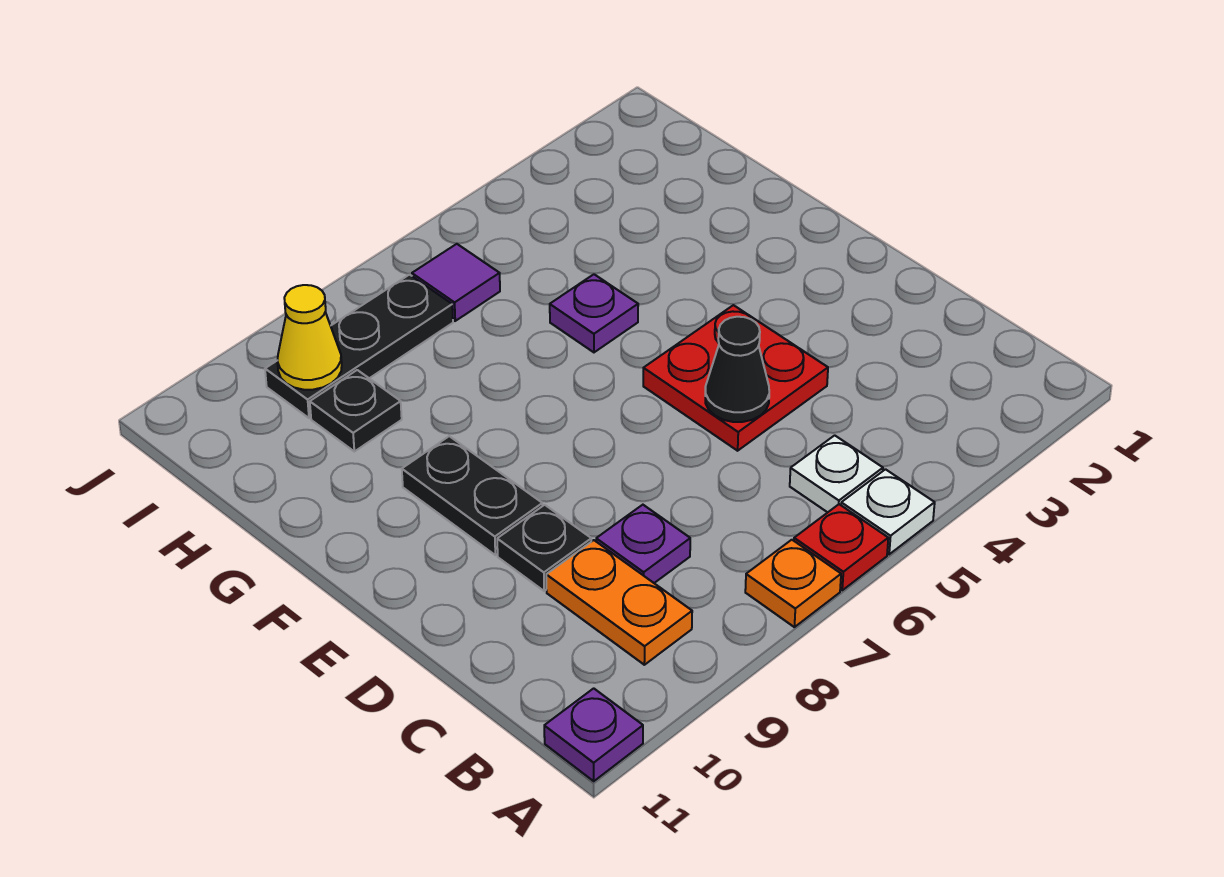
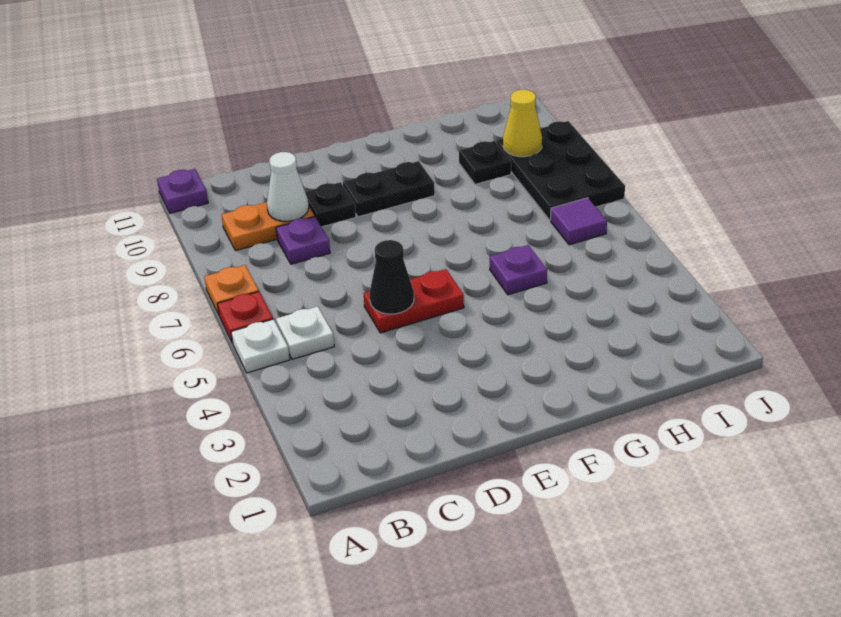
none -> white 1x1 cone [267,152,309,221]
red 2x2 plate [643,305,828,451] -> red 1x2 plate [364,269,464,333]
black 1x3 plate [265,275,453,418] -> black 2x3 plate [496,121,625,220]

